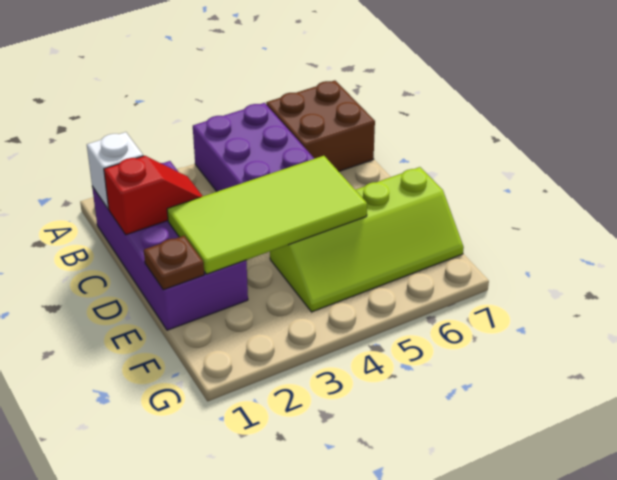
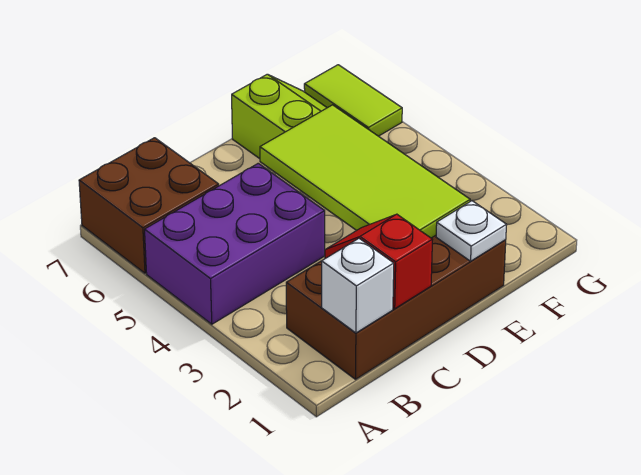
purple 2x4 brick [92,161,248,330] -> brown 2x4 brick [286,235,506,379]
brown 1x1 plate [144,236,204,290] -> white 1x1 plate [436,201,507,261]
none -> lime 1x2 tile [304,65,402,136]

